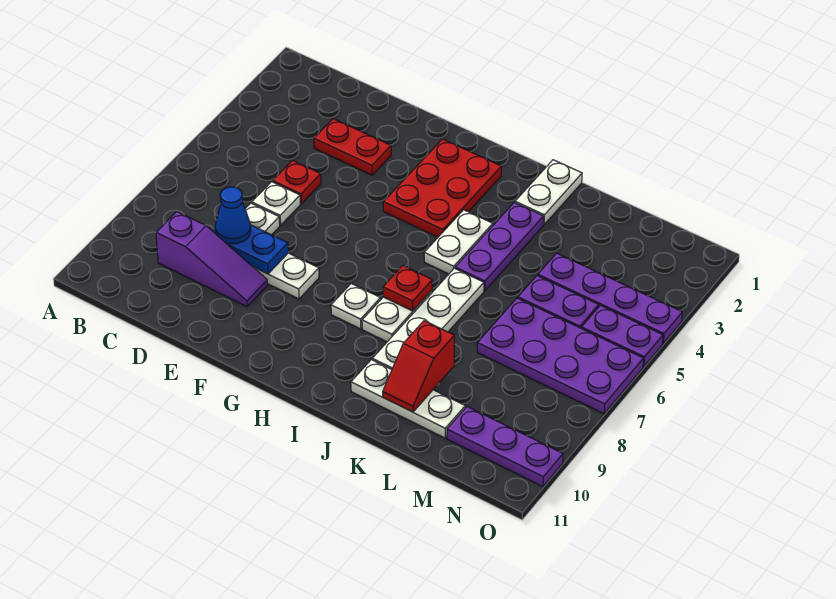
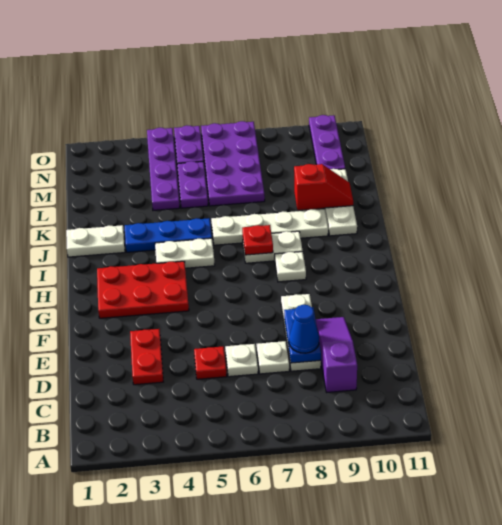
purple 1x3 plate [455,203,544,291] -> blue 1x3 plate [125,218,212,252]

